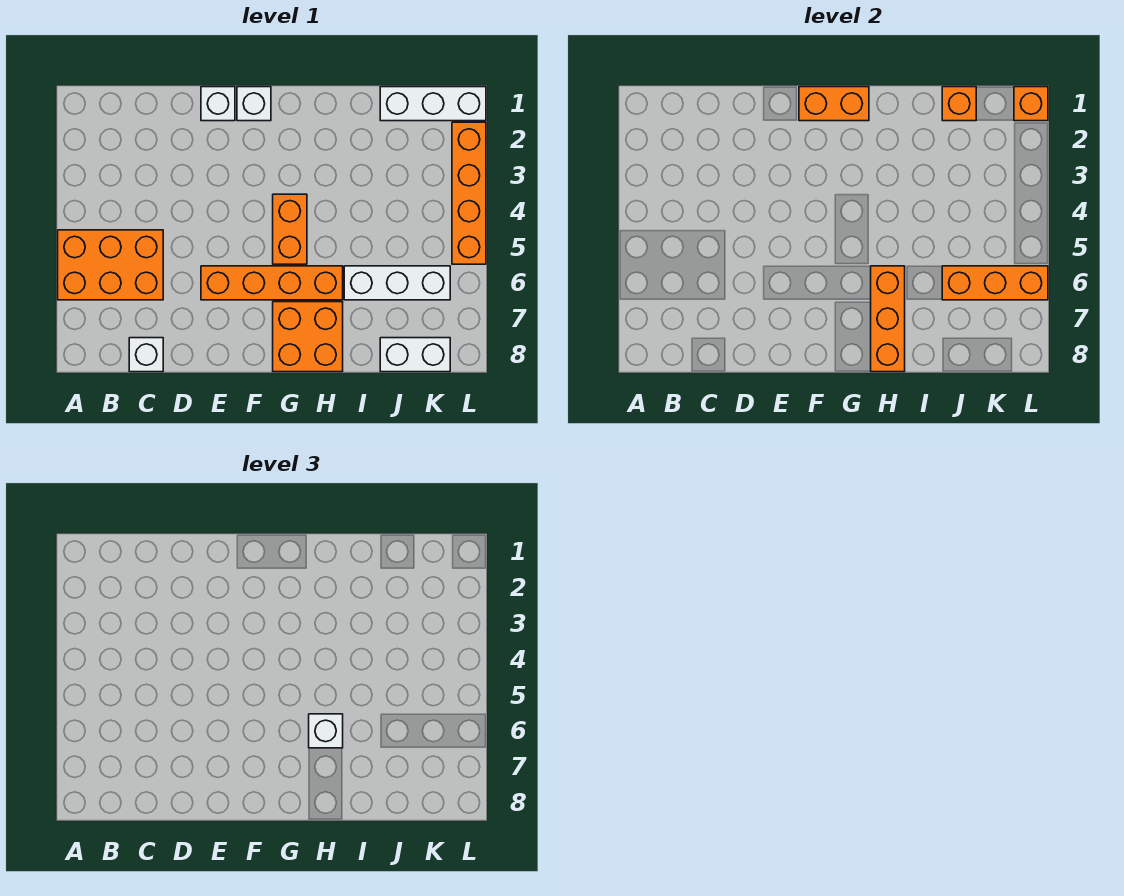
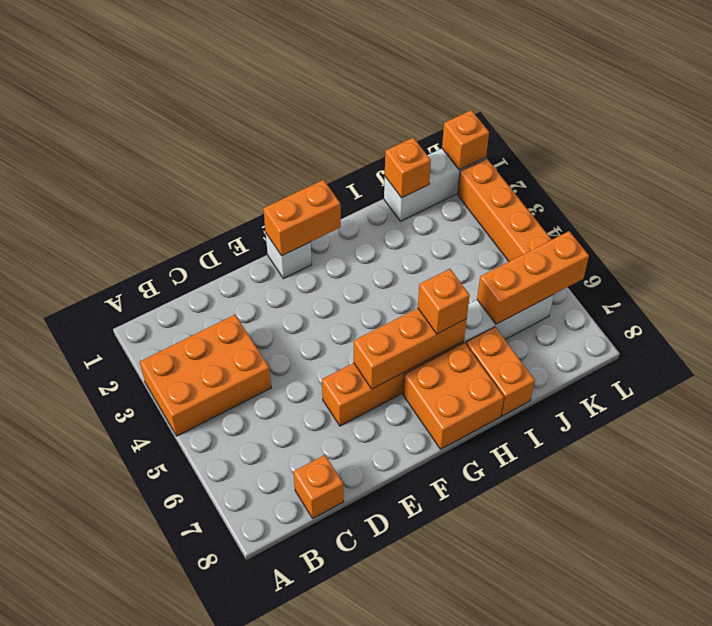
orange 2x3 brick [58,230,163,300] -> orange 2x3 brick moved to [140,315,271,436]
white 1x1 brick [129,338,163,372] -> orange 1x1 brick [293,455,344,518]
white 1x1 brick [201,87,235,121] -> none
orange 1x2 brick [273,194,307,264] -> orange 1x2 brick moved to [466,327,535,416]
orange 1x3 brick [871,266,905,372] -> orange 1x3 brick turned to [354,308,467,389]
white 1x1 brick [309,714,343,748] -> orange 1x1 brick [418,269,470,334]
white 1x2 brick [380,338,450,372] -> none

